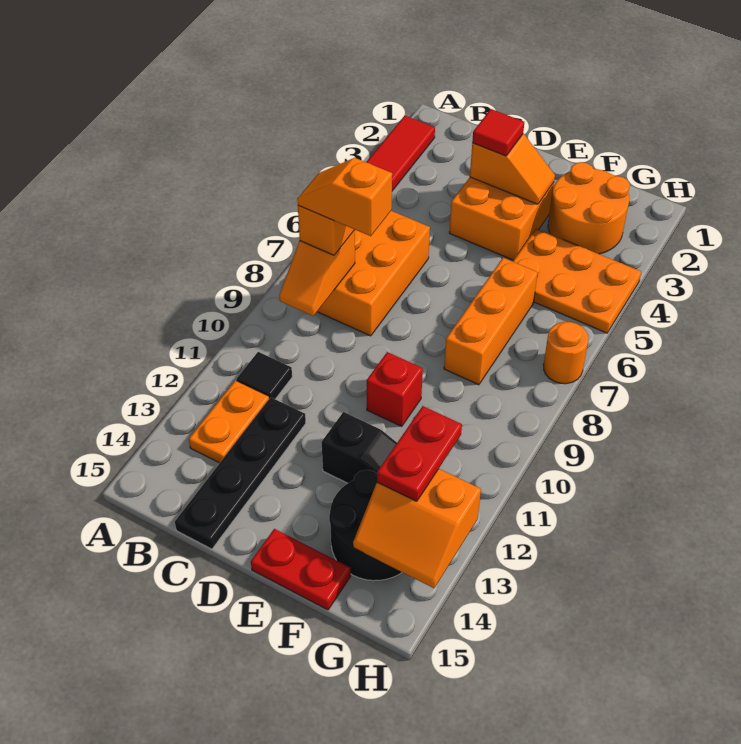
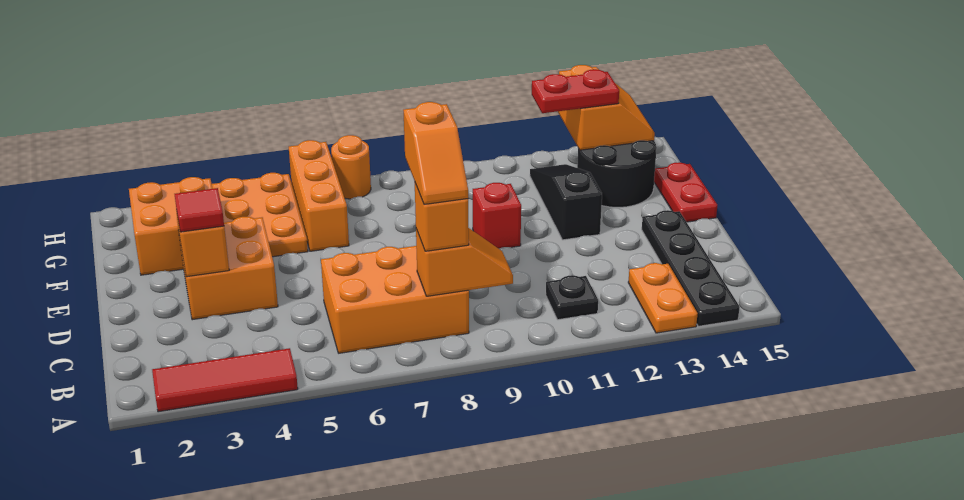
black 1x1 tile [236,352,292,399] -> black 1x1 plate [546,275,598,320]
orange 1x2 plate [189,380,269,463] -> orange 1x2 plate turned to [628,263,698,333]
black 1x4 plate [175,398,306,549] -> black 1x4 plate turned to [642,210,740,326]
orange 2x2 round brick [548,162,630,254] -> orange 2x2 brick [129,177,213,275]
orange 1x3 brick [444,258,538,385] -> orange 1x3 brick turned to [289,140,349,251]

